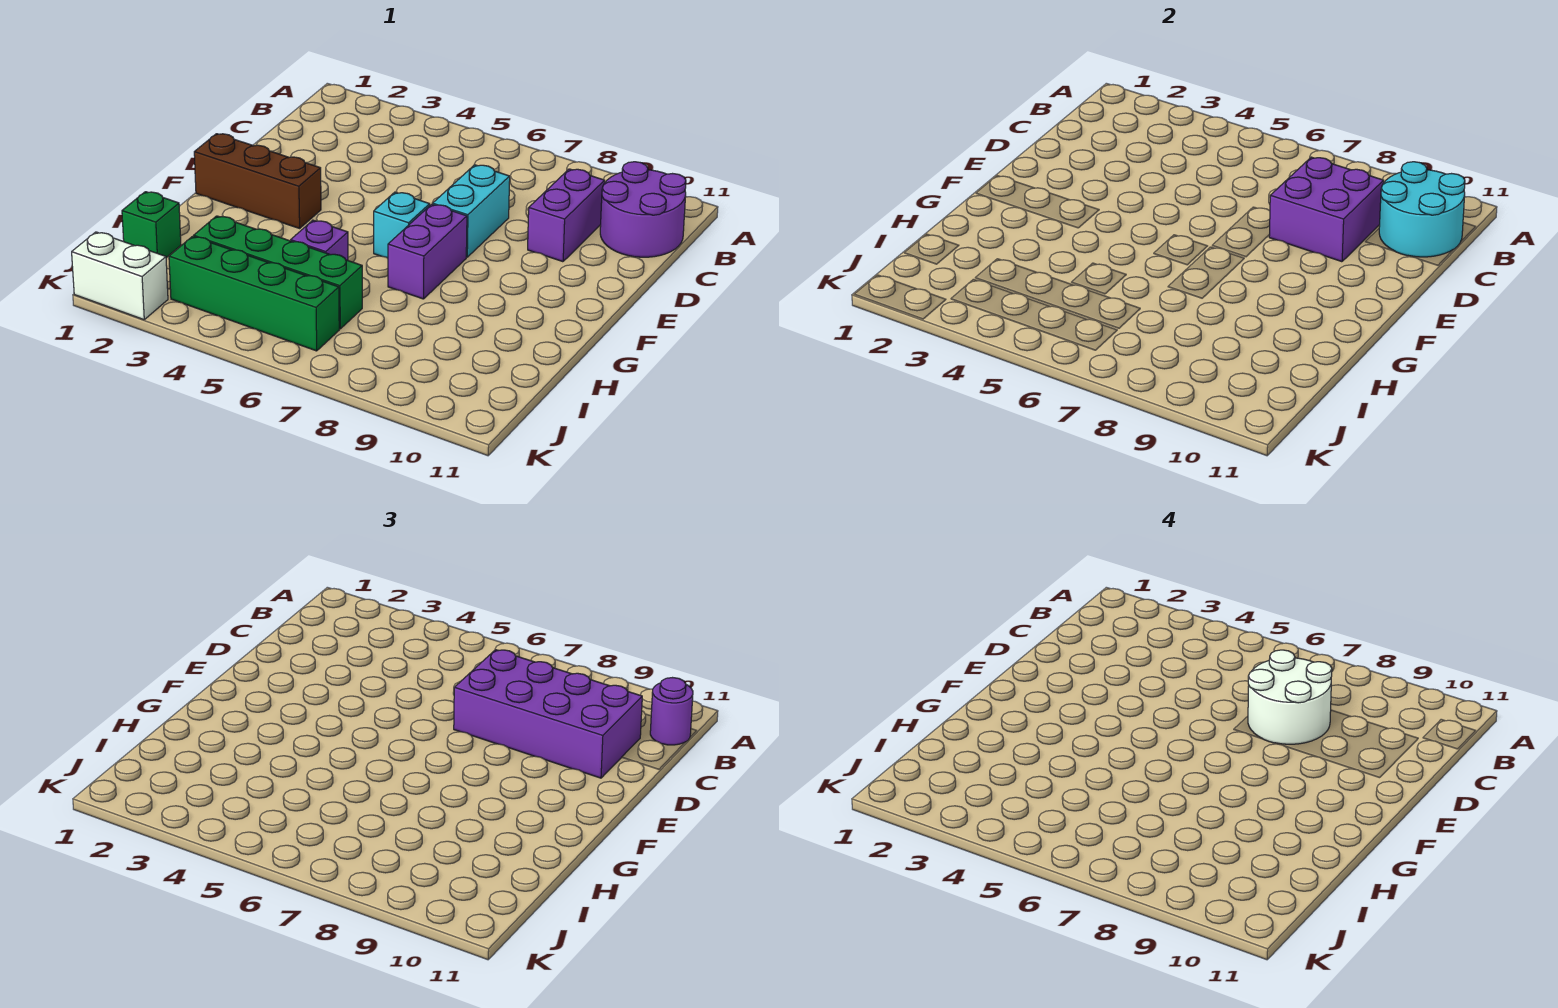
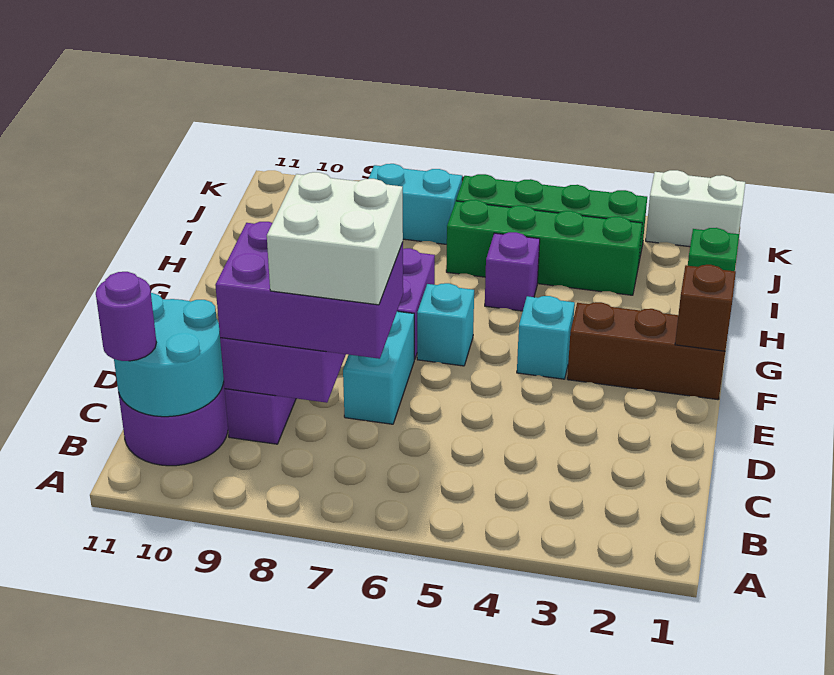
purple 2x4 brick [454,650,642,778] -> purple 2x3 brick [215,222,403,359]
white 2x2 round brick [1248,650,1332,744] -> white 2x2 brick [267,172,403,305]
none -> brown 1x1 brick [675,265,736,351]
none -> cyan 1x1 brick [517,296,575,379]
none -> cyan 1x2 brick [368,164,462,244]

